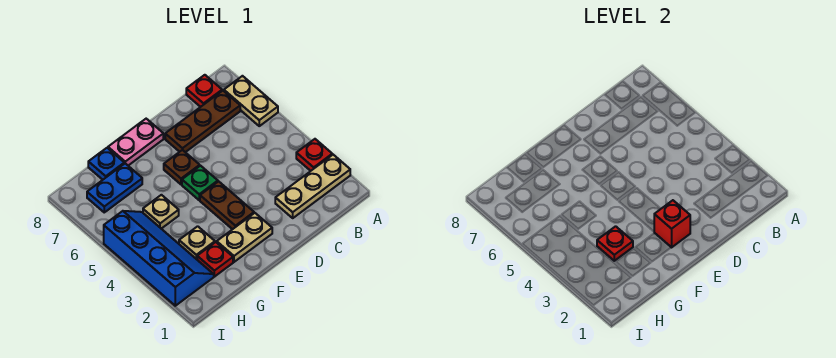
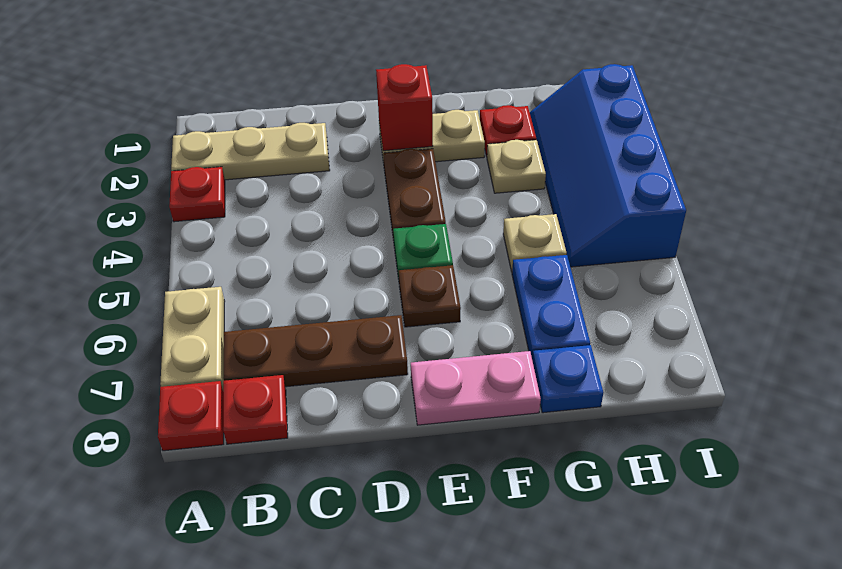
red 1x1 plate [597,226,633,261] -> red 1x1 plate moved to [158,381,224,451]
blue 1x2 plate [87,163,142,212] -> blue 1x2 plate turned to [512,255,590,357]

